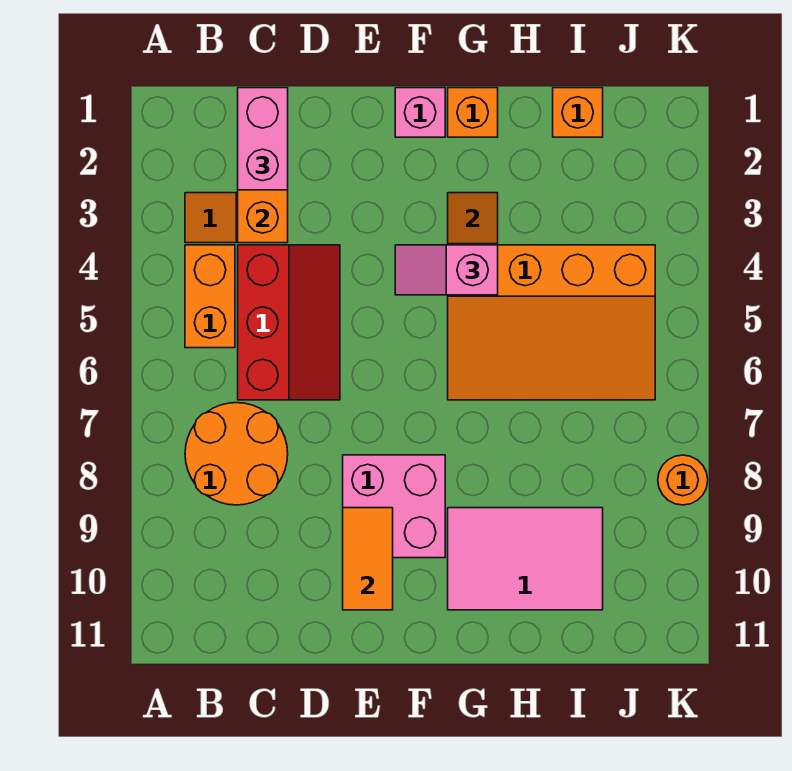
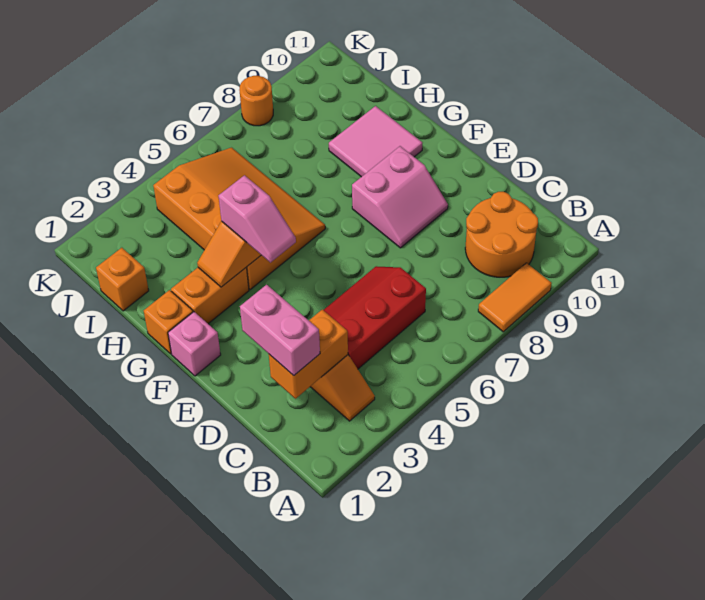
orange 1x2 brick [185,245,235,348] -> orange 1x2 brick moved to [171,268,249,324]
orange 2x2 round brick [185,403,288,505] -> orange 2x2 round brick moved to [465,192,538,277]
pink 1x2 brick [238,88,288,190] -> pink 1x2 brick turned to [240,285,320,376]
pink 2x2 brick [343,455,445,558] -> pink 2x2 slope [352,146,448,248]
orange 1x2 tile [343,508,393,610] -> orange 1x2 tile moved to [478,263,552,332]
pink 2x3 tile [448,508,603,610] -> pink 2x2 tile [329,106,422,177]

